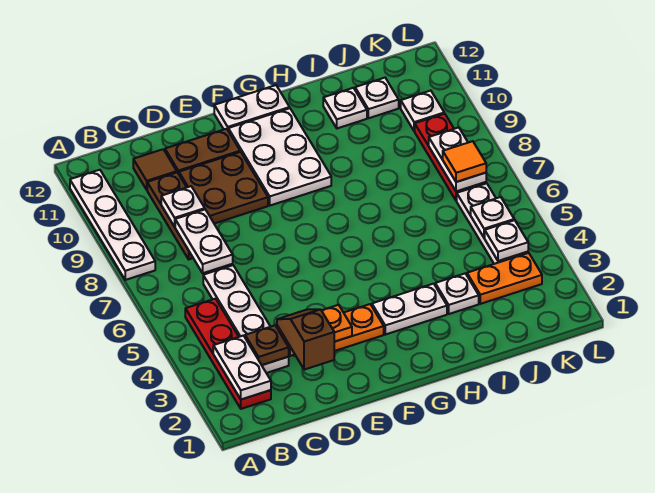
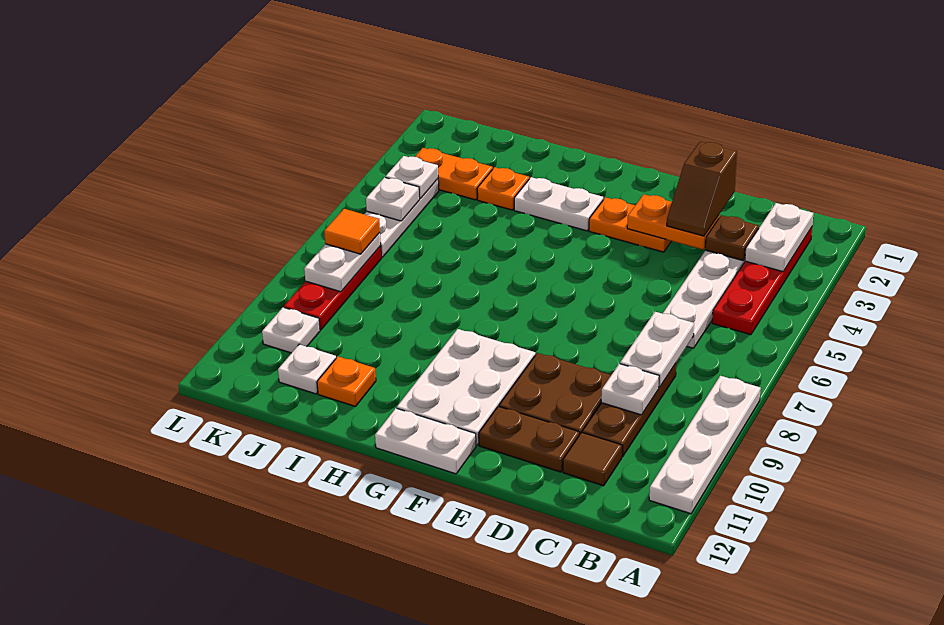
white 1x1 plate [435,274,479,314] -> orange 1x1 plate [477,167,529,210]
white 1x1 plate [323,88,367,128] -> orange 1x1 plate [317,357,376,407]

